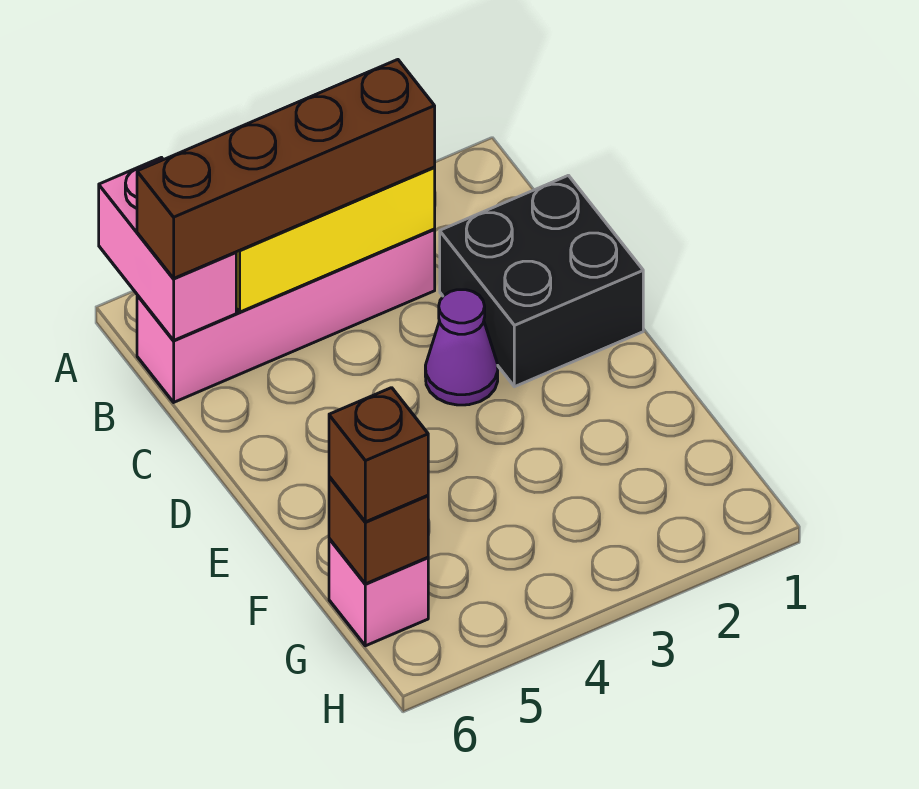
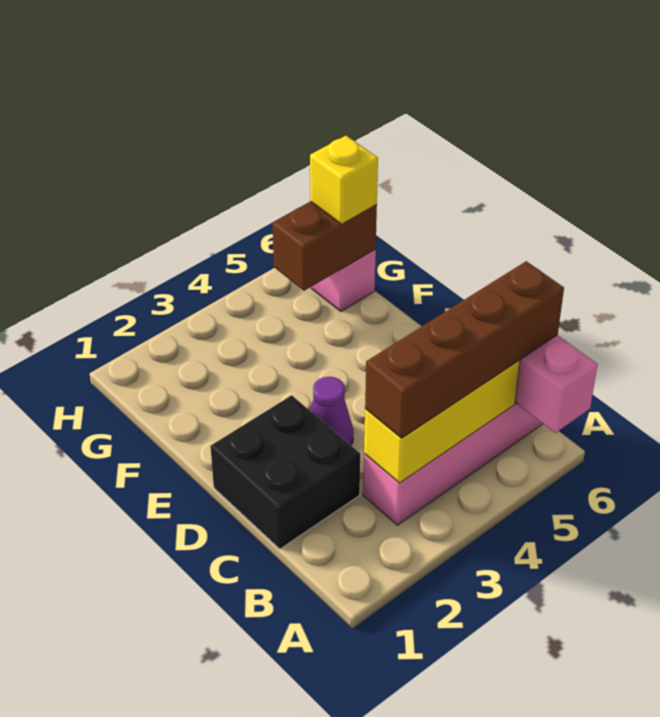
brown 1x1 brick [329,477,428,584] -> brown 1x2 brick [272,202,377,291]
brown 1x1 brick [329,388,428,522] -> yellow 1x1 brick [310,136,378,224]

